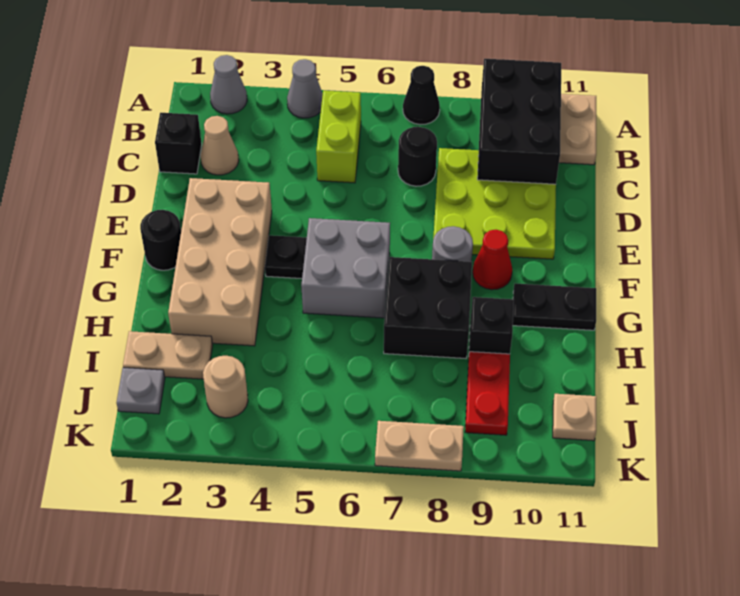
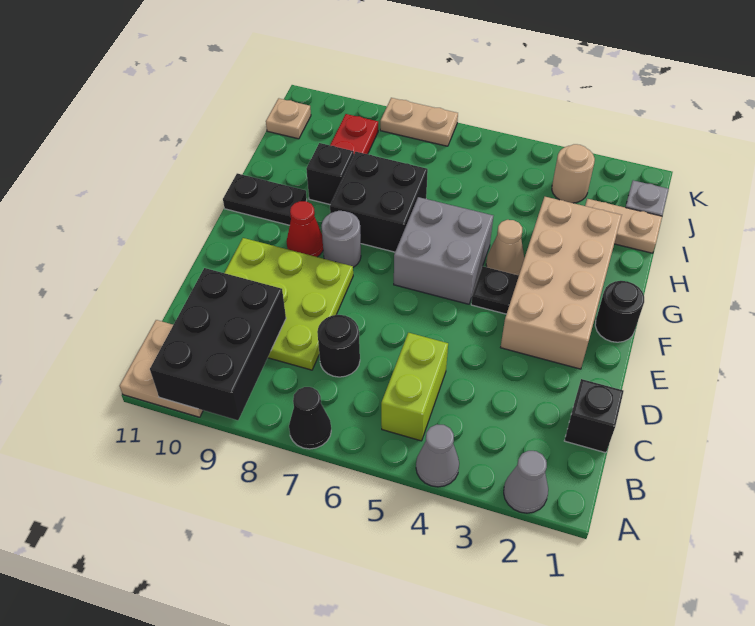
tan 1x1 cone [201,116,239,175] -> tan 1x1 cone moved to [486,220,524,275]

